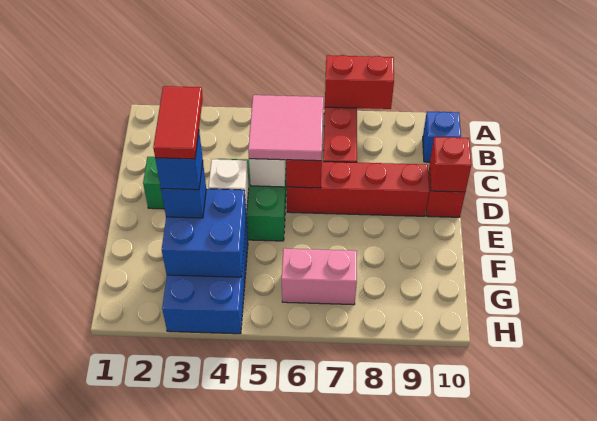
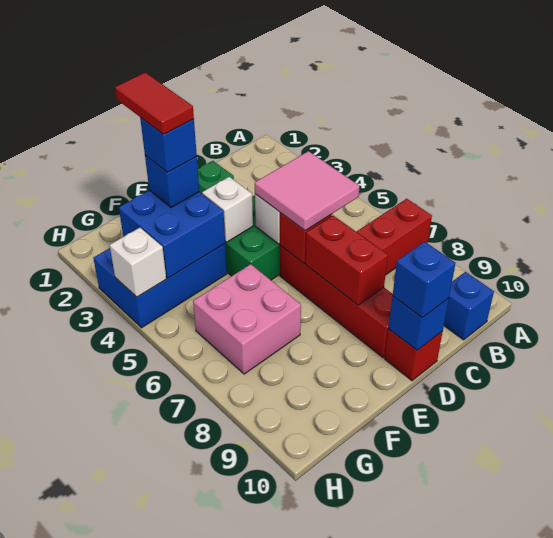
red 1x2 brick [325,55,394,109] -> red 1x2 brick moved to [305,216,388,305]
red 1x1 brick [430,137,471,192] -> blue 1x1 brick [388,296,449,350]
none -> blue 1x1 brick [393,242,456,318]
red 1x2 tile [153,86,203,159] -> red 1x2 tile turned to [115,72,194,134]
pink 1x2 brick [282,248,357,305] -> pink 2x2 brick [193,264,301,374]
none -> white 1x1 brick [110,228,166,297]

